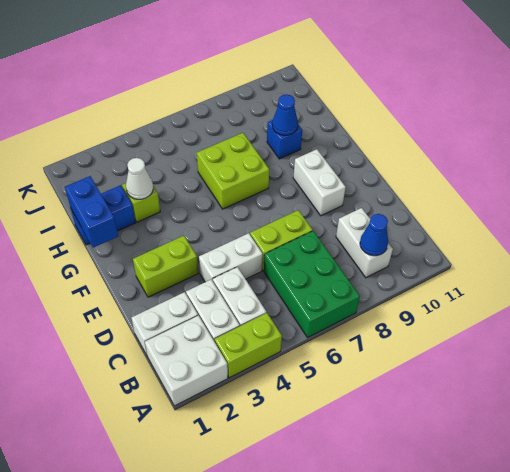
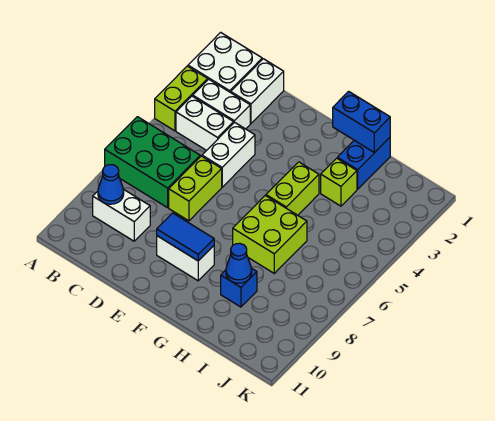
lime 1x2 brick [133,236,198,297] -> lime 1x2 brick moved to [266,162,319,215]
none -> blue 1x2 tile [157,213,214,261]
white 1x1 cone [126,158,153,199] -> none

